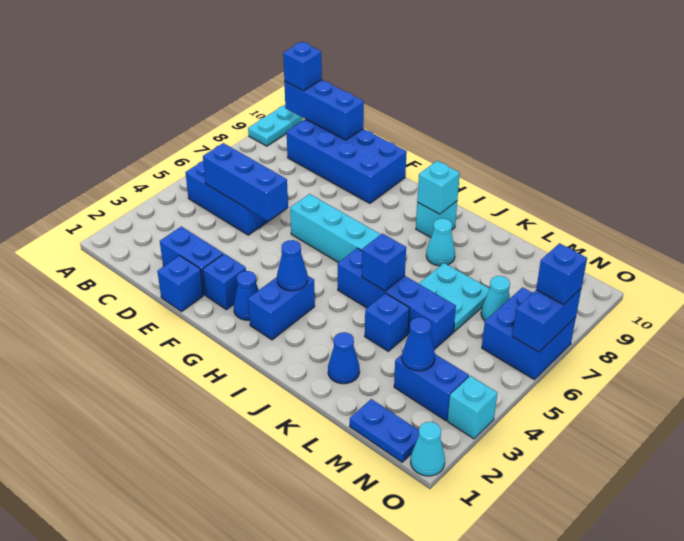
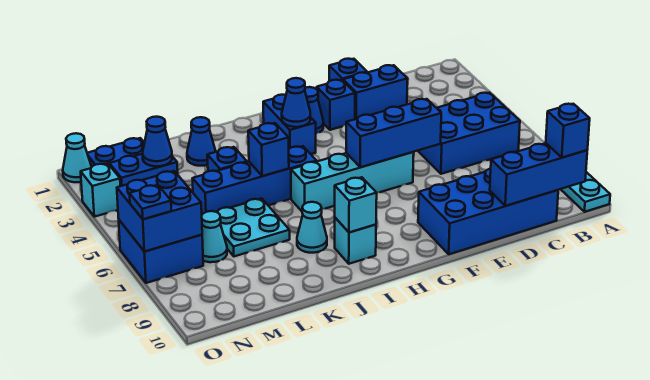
blue 1x3 brick [203,143,288,221] -> blue 1x3 brick moved to [346,99,441,167]
blue 1x2 brick [512,289,581,352] -> blue 2x2 brick [117,171,202,252]
blue 1x1 brick [536,243,587,305] -> blue 1x1 plate [129,185,171,219]

